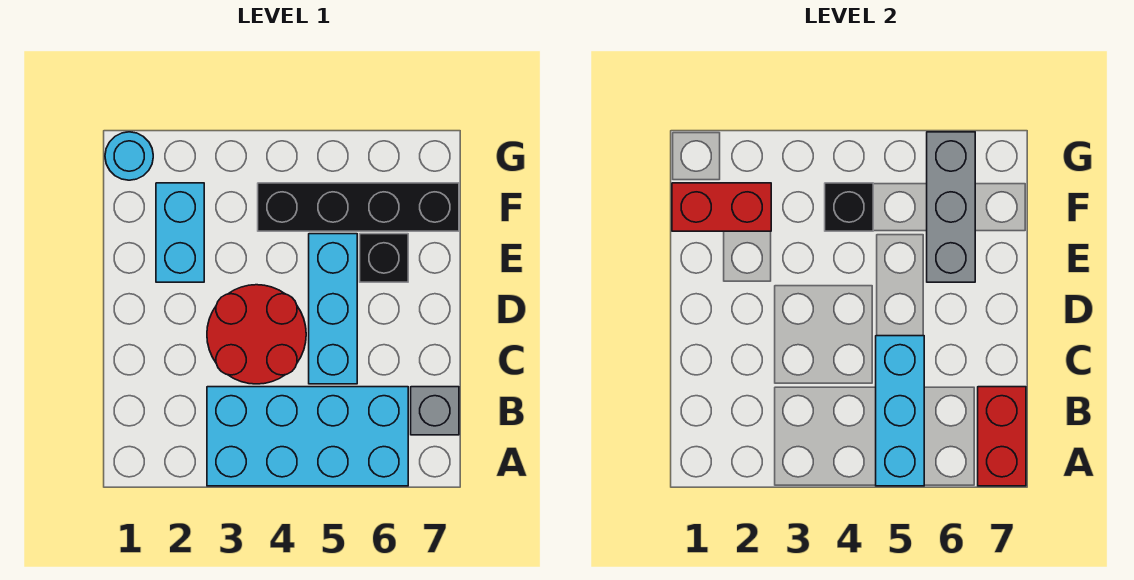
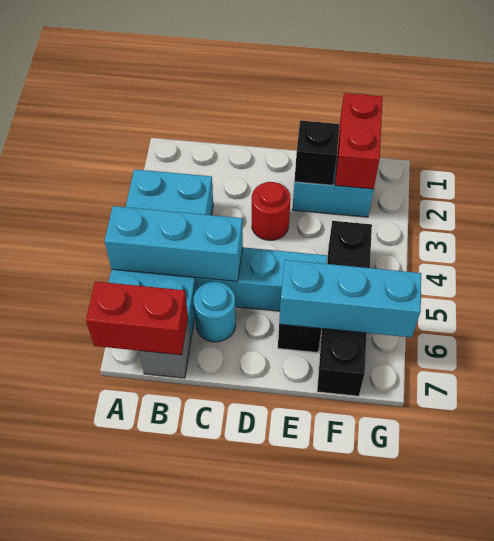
red 2x2 round brick [207,285,306,384] -> red 1x1 round brick [252,182,291,240]
grey 1x3 brick [927,132,975,282] -> cyan 1x3 brick [279,260,421,337]
black 1x1 brick [825,183,873,231] -> black 1x1 brick moved to [294,121,339,185]
cyan 1x1 round brick [105,132,153,180] -> cyan 1x1 round brick moved to [194,282,236,342]

